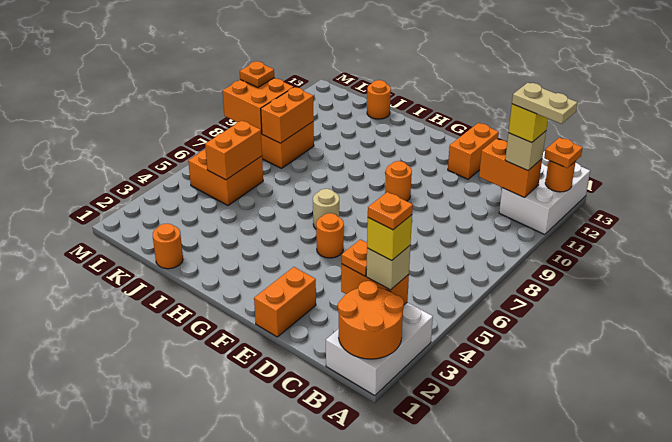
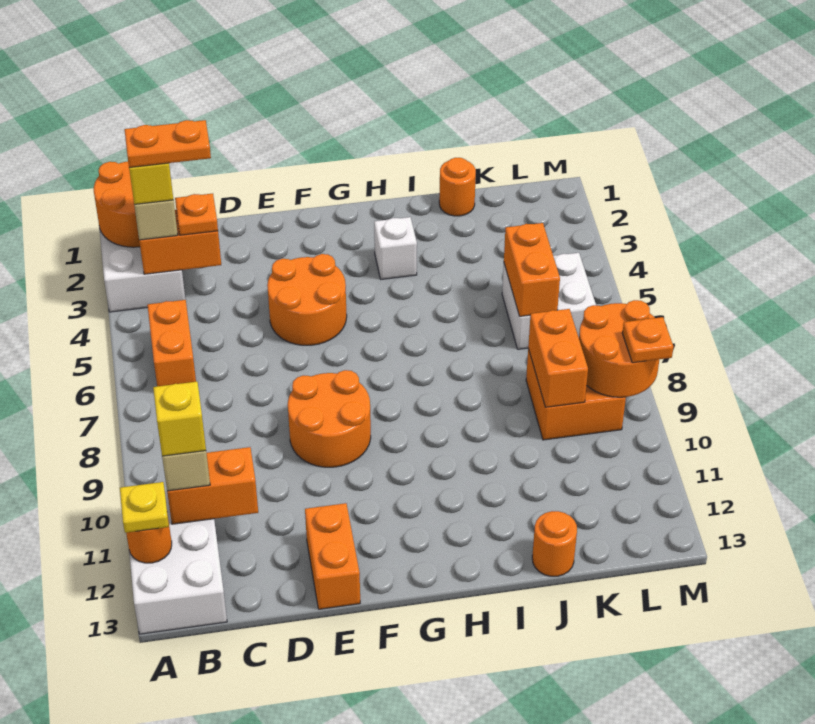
tan 1x2 plate [512,83,578,124] -> none
orange 1x1 plate [544,138,583,168] -> yellow 1x1 plate [120,482,169,533]
orange 1x1 plate [368,192,413,230] -> orange 1x2 plate [125,120,211,168]
orange 1x2 brick [254,267,316,337] -> orange 1x2 brick moved to [147,300,196,386]
orange 1x1 round brick [316,213,344,258] -> orange 2x2 round brick [267,254,347,345]
orange 1x1 round brick [385,161,412,201] -> orange 2x2 round brick [288,370,371,467]
tan 1x1 round brick [313,189,339,229] -> none
none -> white 1x1 brick [374,217,417,279]
orange 2x2 brick [188,149,263,205] -> white 2x2 brick [502,253,596,349]
orange 2x2 brick [223,78,294,134] -> orange 2x2 round brick [579,300,659,397]

